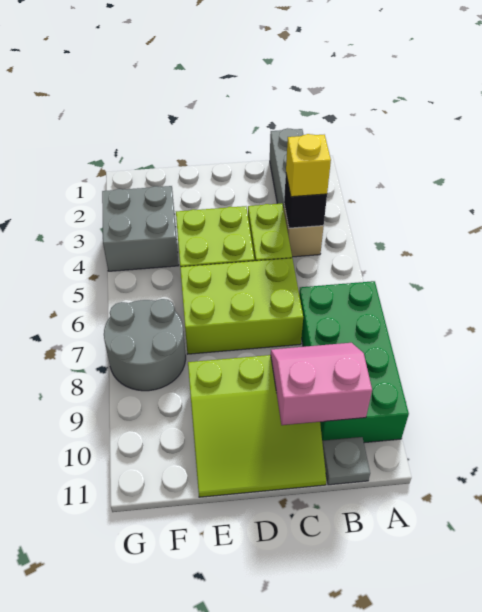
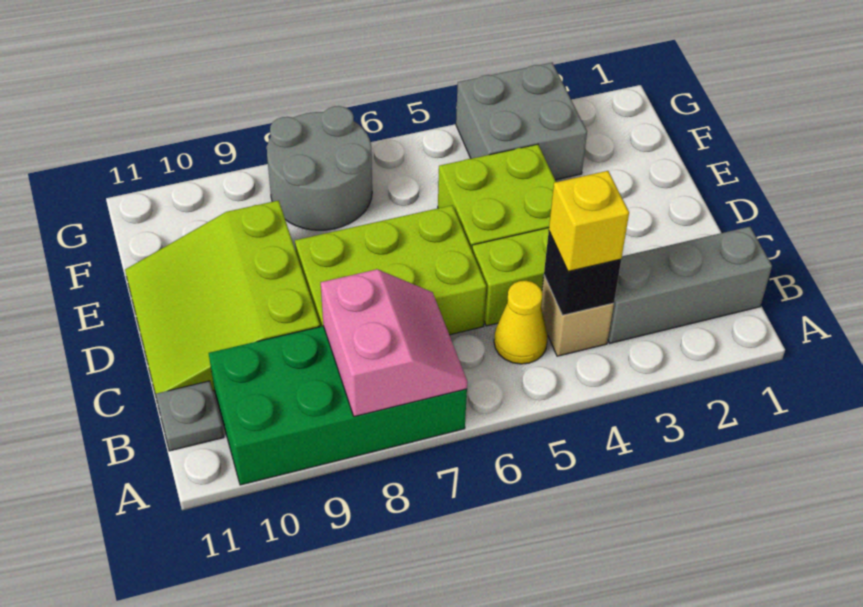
none -> yellow 1x1 cone [494,281,548,364]
pink 2x2 slope [271,343,372,425] -> pink 2x2 slope moved to [321,269,467,417]
lime 2x3 brick [180,258,303,354] -> lime 2x3 brick turned to [295,205,486,335]

